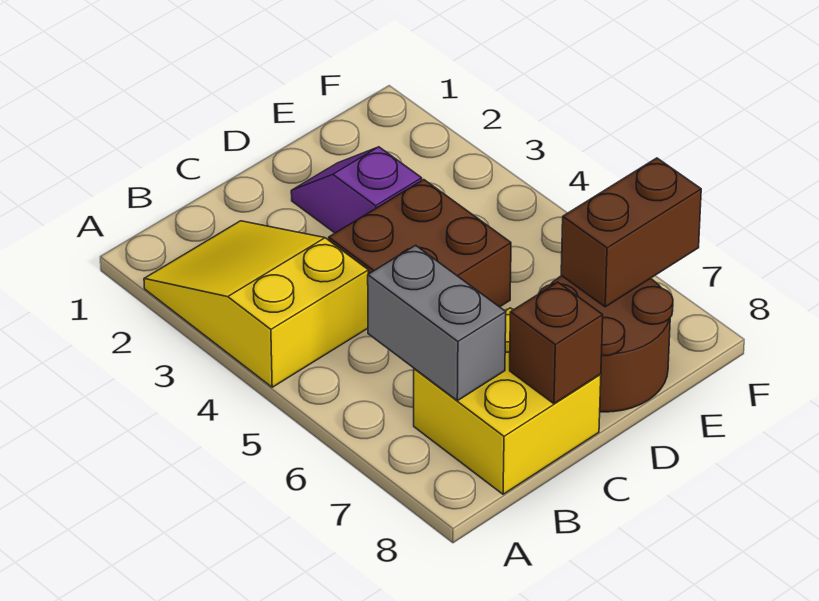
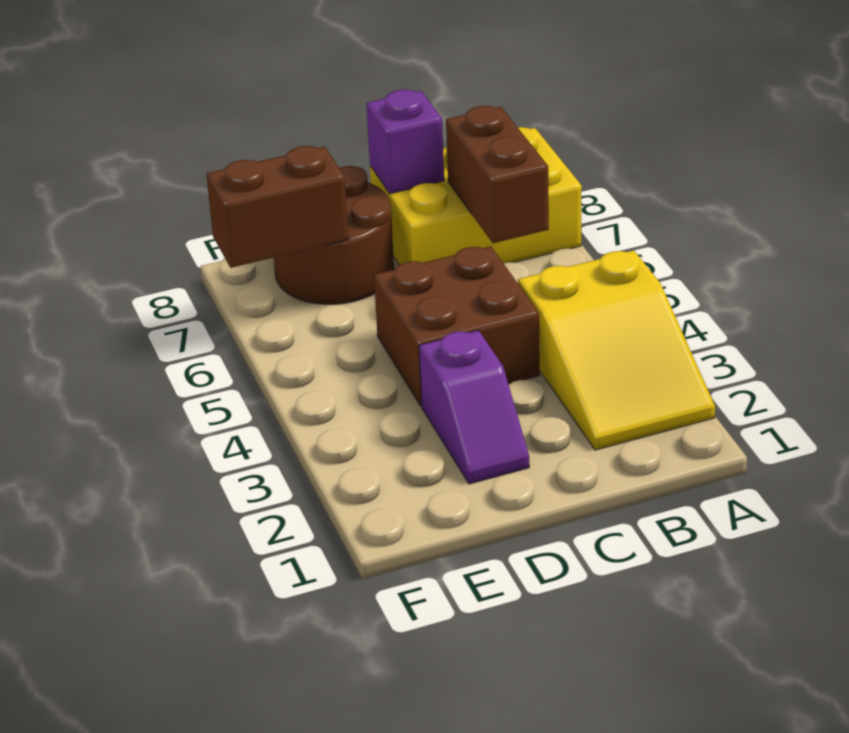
grey 1x2 brick [368,245,506,401] -> brown 1x2 brick [446,106,549,243]
yellow 2x2 brick [414,308,601,494] -> yellow 2x3 brick [370,127,582,265]
brown 1x1 brick [510,282,603,404] -> purple 1x1 brick [366,90,444,194]

